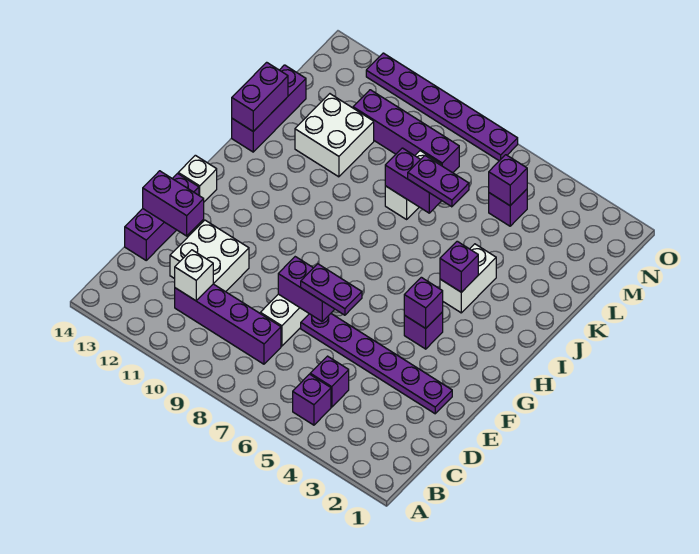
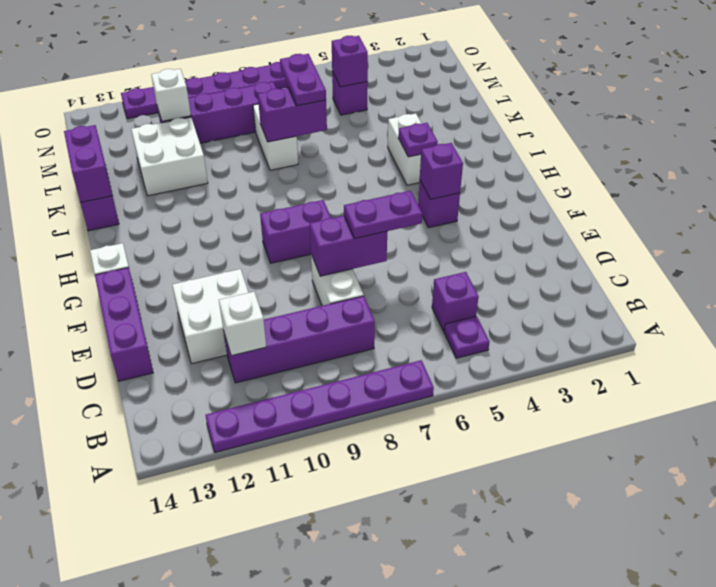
purple 1x1 brick [293,374,331,425] -> purple 1x1 plate [444,316,490,358]
purple 1x6 plate [301,314,452,414] -> purple 1x6 plate moved to [205,360,434,452]
purple 1x2 brick [143,171,204,236] -> purple 1x2 brick moved to [260,200,331,263]
purple 1x1 brick [440,241,478,292] -> purple 1x1 plate [398,123,438,157]
purple 1x2 plate [408,156,469,207] -> purple 1x2 plate turned to [280,54,326,106]
none -> white 1x1 brick [151,69,191,121]

